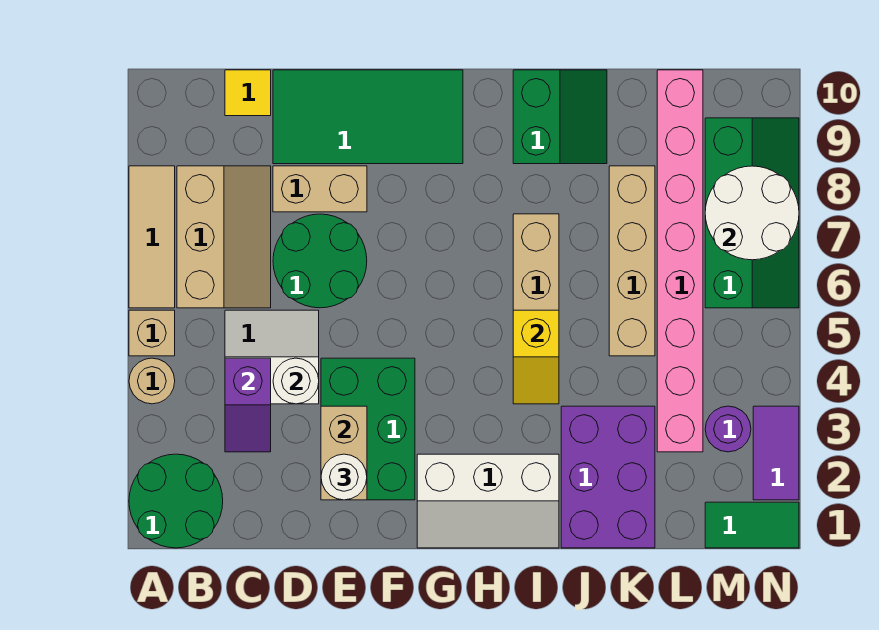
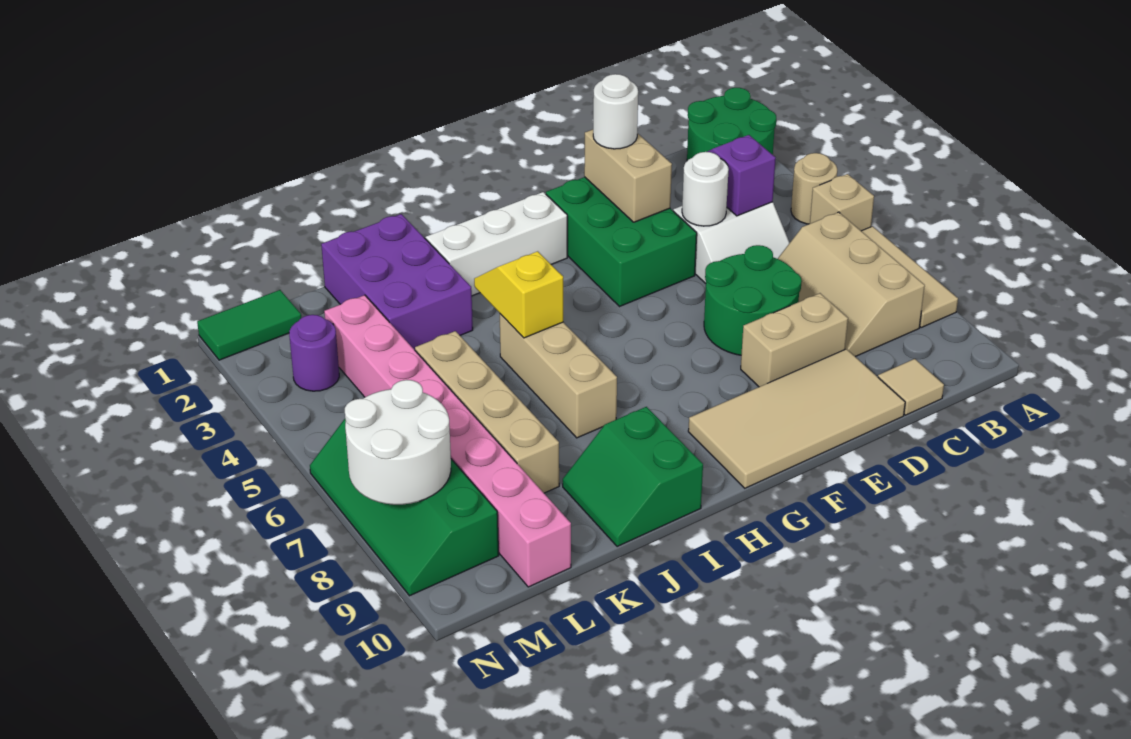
yellow 1x1 tile [225,70,271,116] -> tan 1x1 tile [878,359,944,415]
green 2x4 tile [273,70,463,164] -> tan 2x4 tile [688,349,905,488]
purple 1x2 tile [753,406,799,500] -> none

